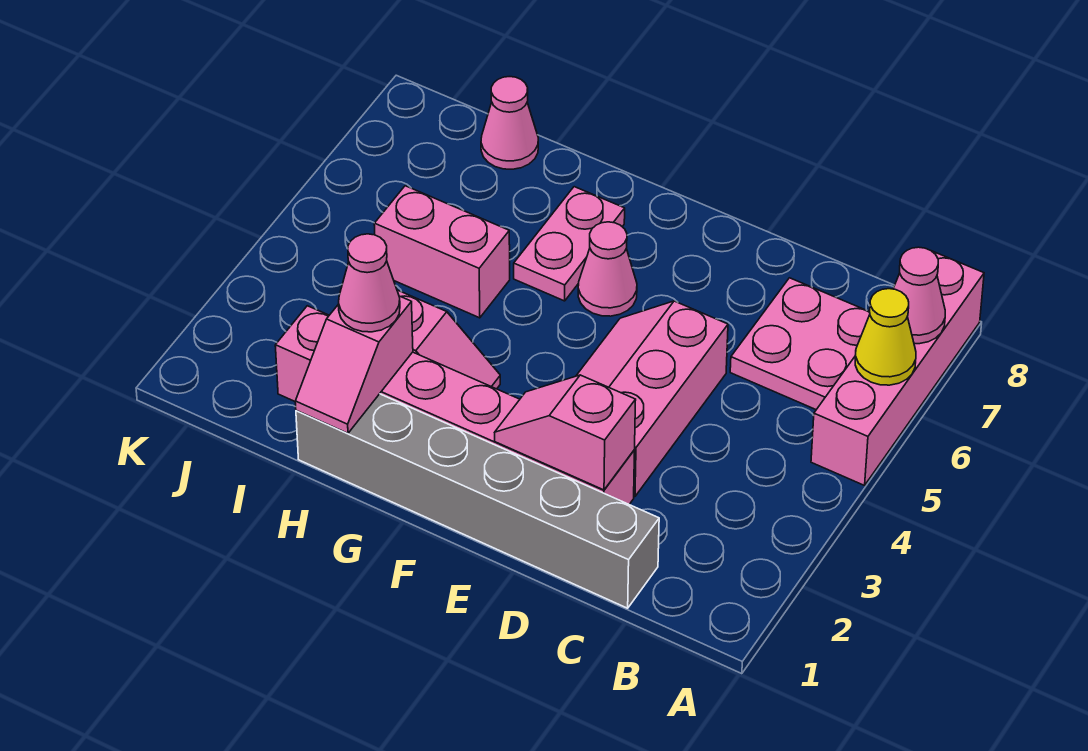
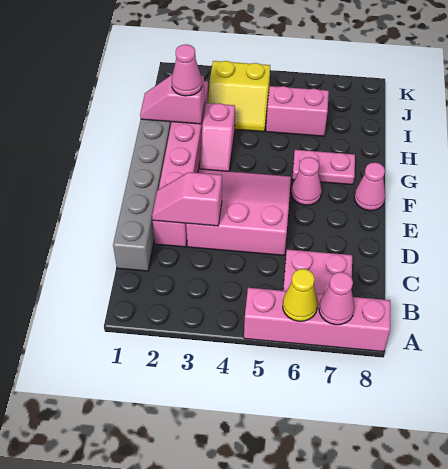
pink 1x2 slope [495,375,636,490] -> pink 1x2 slope turned to [152,172,222,226]
pink 2x3 slope [576,301,728,496] -> pink 3x3 slope [186,169,291,255]
pink 1x2 brick [374,186,510,318] -> pink 1x2 brick turned to [266,86,329,136]
none -> yellow 2x2 slope [208,61,270,132]
pink 1x1 cone [481,77,538,169] -> pink 1x1 cone moved to [354,162,385,211]

